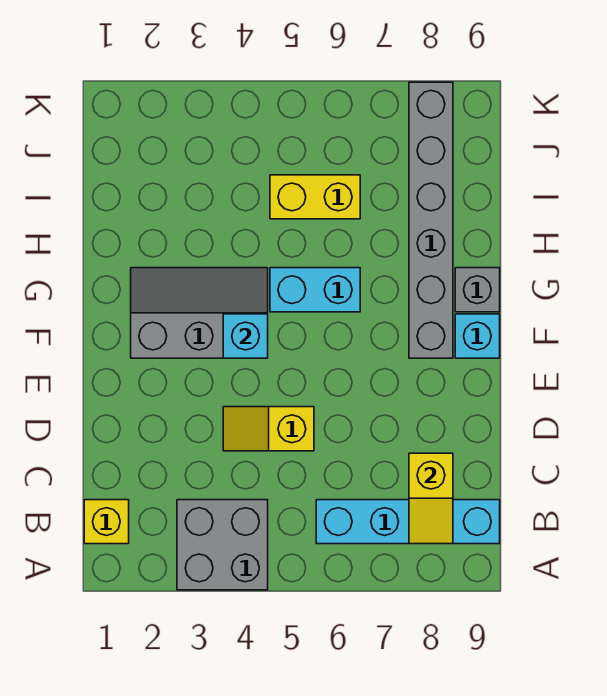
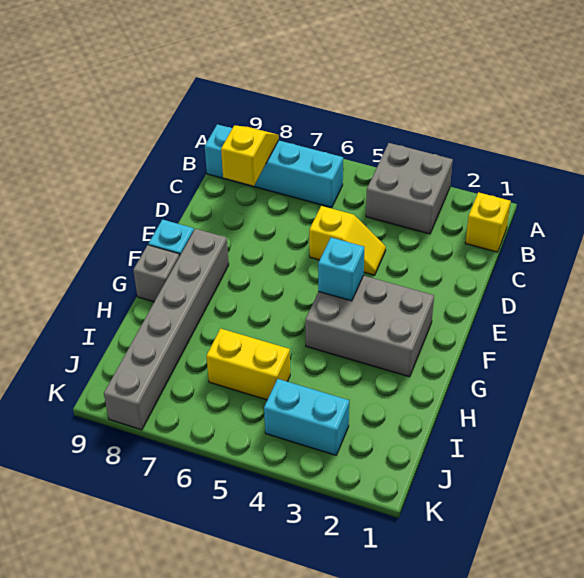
grey 2x3 slope [131,268,268,358] -> grey 2x3 brick [305,276,434,377]
cyan 1x2 brick [270,268,360,312] -> cyan 1x2 brick moved to [264,379,349,455]

